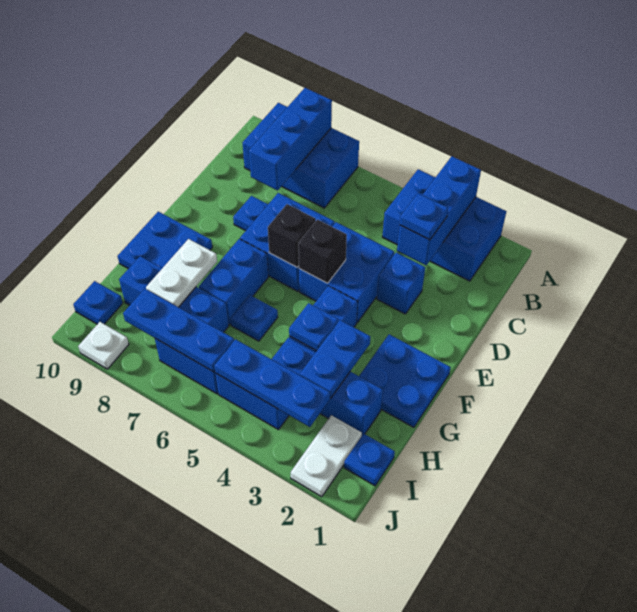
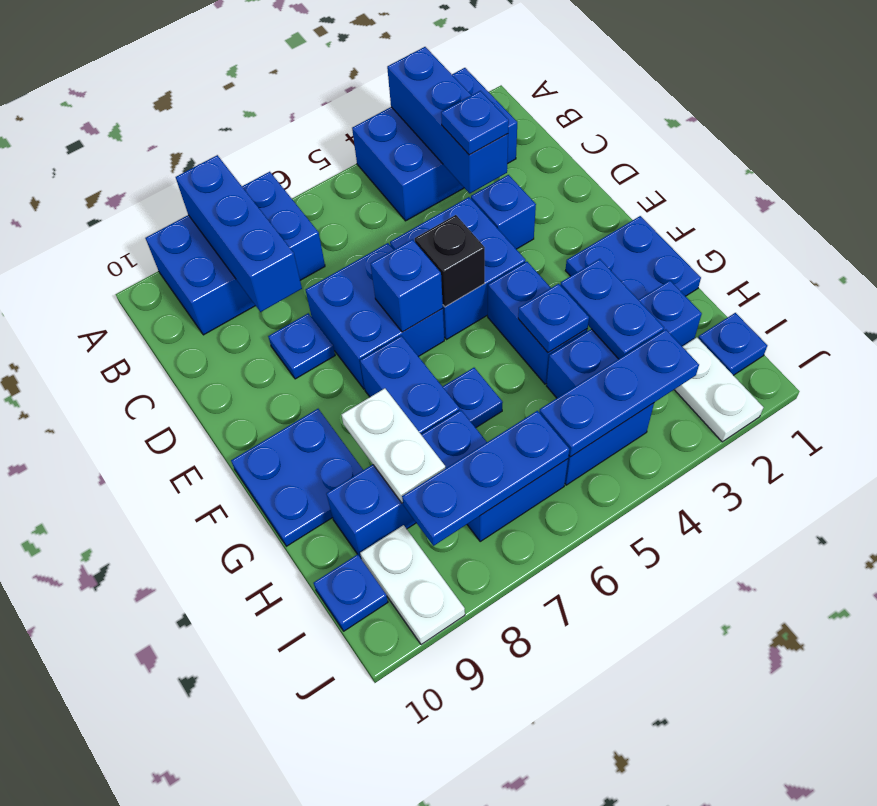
black 1x1 brick [268,204,316,267] -> blue 1x1 brick [371,240,443,332]
white 1x1 plate [78,322,129,369] -> white 1x2 plate [360,525,465,645]

